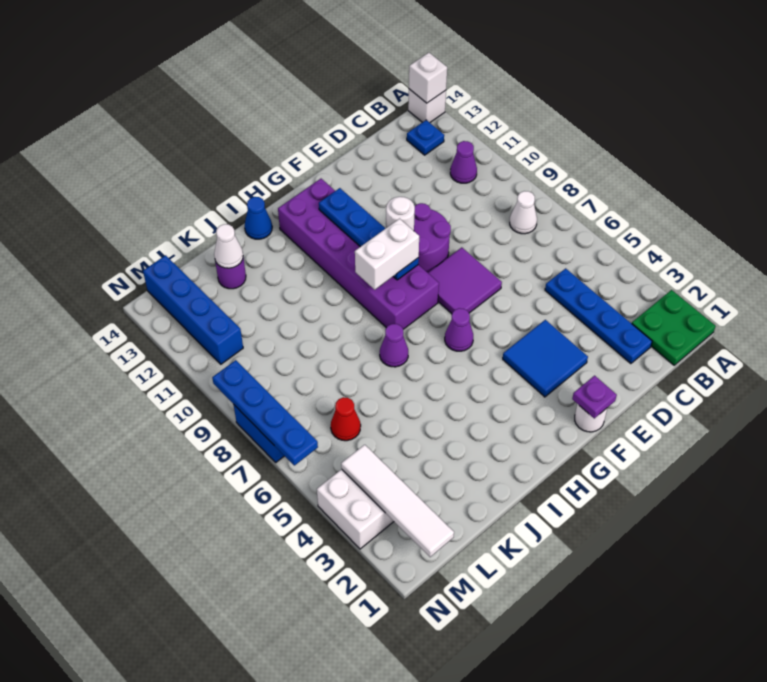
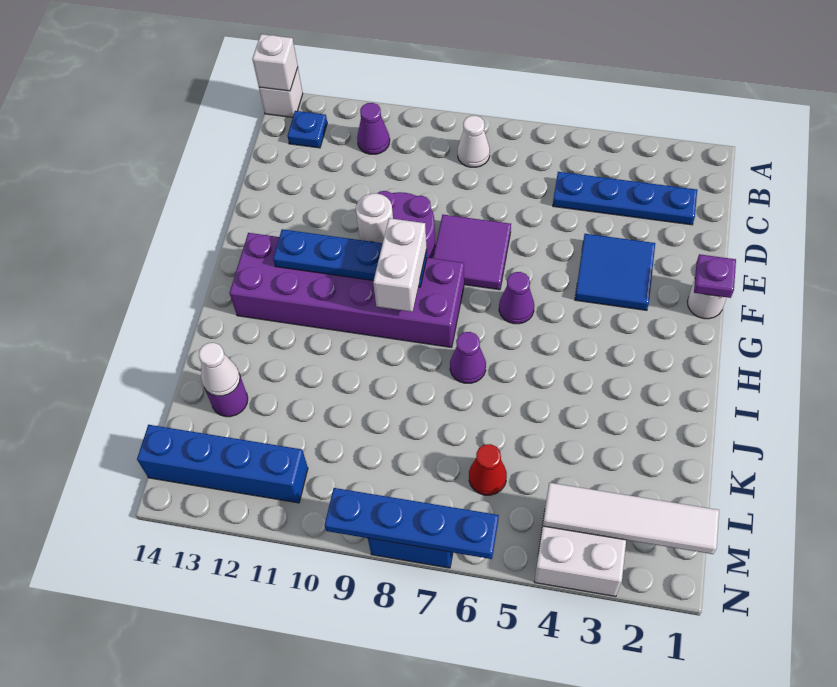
green 2x2 plate [632,290,716,365] -> none
blue 1x1 cone [245,197,272,239] -> none

